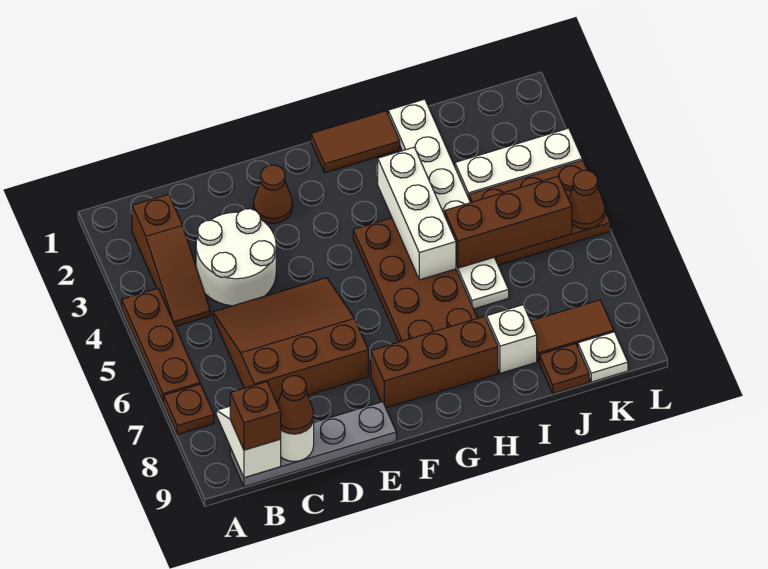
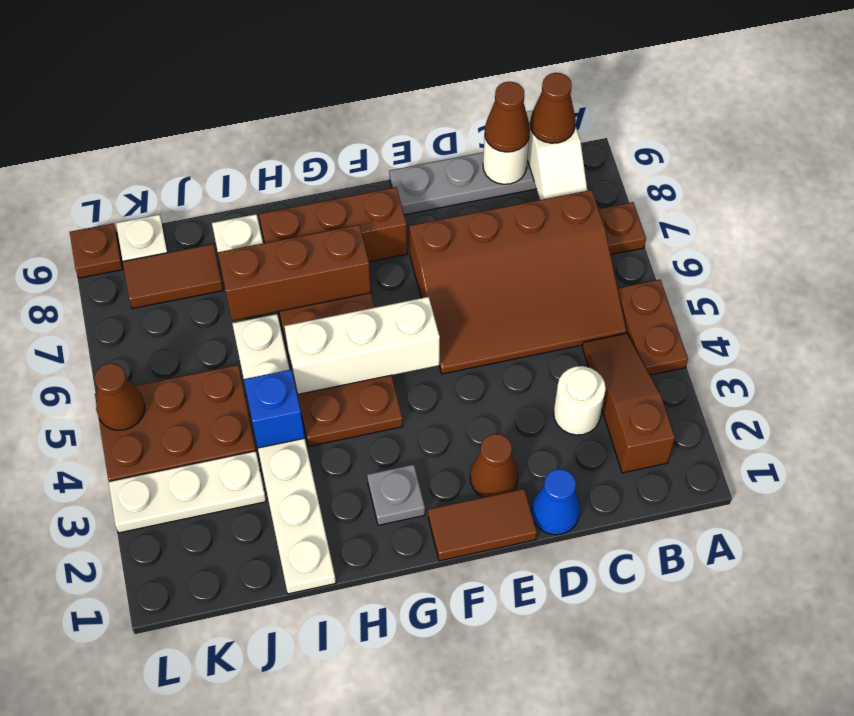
brown 1x3 plate [122,288,200,403] -> brown 1x2 plate [618,280,688,375]
brown 1x1 brick [230,382,281,450] -> brown 1x1 cone [530,73,576,143]
white 2x2 round brick [196,209,276,306] -> white 1x1 round brick [554,366,606,435]
brown 3x3 slope [213,278,368,403] -> brown 3x4 slope [409,190,627,374]
none -> blue 1x1 cone [531,469,580,535]
brown 1x2 tile [311,111,400,172] -> brown 1x2 tile moved to [428,489,537,561]
none -> grey 1x1 plate [367,465,425,525]
white 1x3 brick [378,147,456,280] -> white 1x3 brick turned to [285,297,440,394]
none -> blue 1x1 brick [244,369,305,448]
brown 1x3 brick [444,176,572,268] -> brown 1x3 brick moved to [218,225,371,321]
brown 1x1 plate [539,344,589,394] -> brown 1x1 plate moved to [70,223,123,278]

